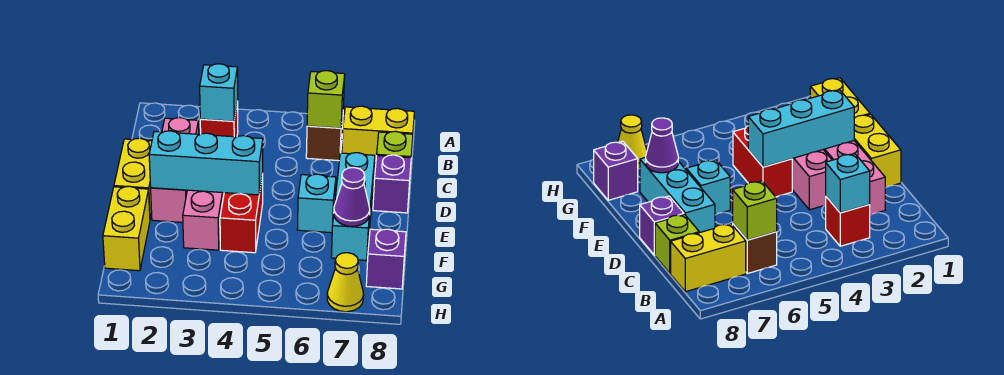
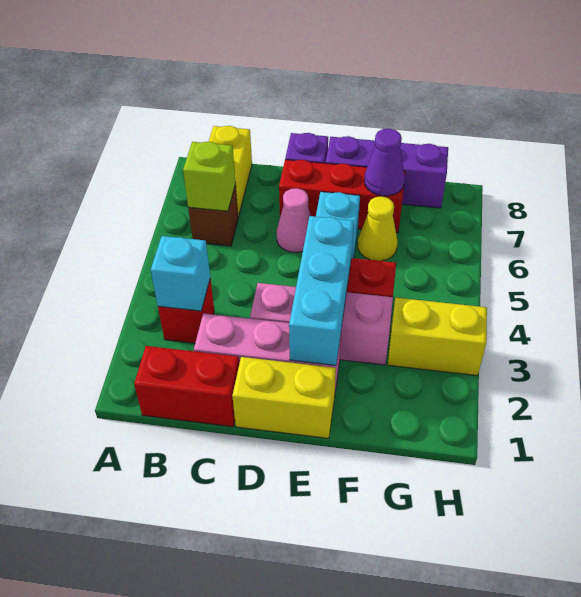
none -> red 1x2 brick [134,346,239,427]
lime 1x1 brick [377,131,413,158] -> none
none -> pink 1x1 cone [277,188,311,252]
cyan 1x3 brick [331,153,375,260] -> red 1x3 brick [279,160,405,233]
yellow 1x2 brick [103,186,150,271] -> yellow 1x2 brick moved to [388,298,487,376]
purple 1x1 brick [366,229,406,289] -> purple 1x3 brick [326,136,448,208]
yellow 1x1 cone [327,253,364,312] -> yellow 1x1 cone moved to [358,196,398,261]

